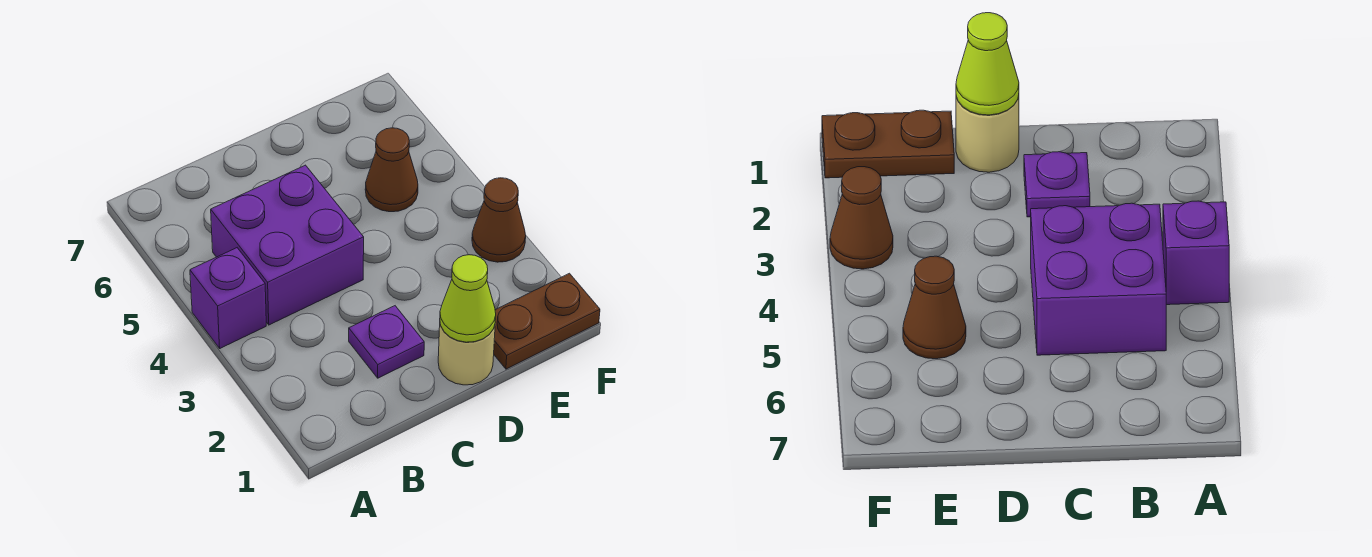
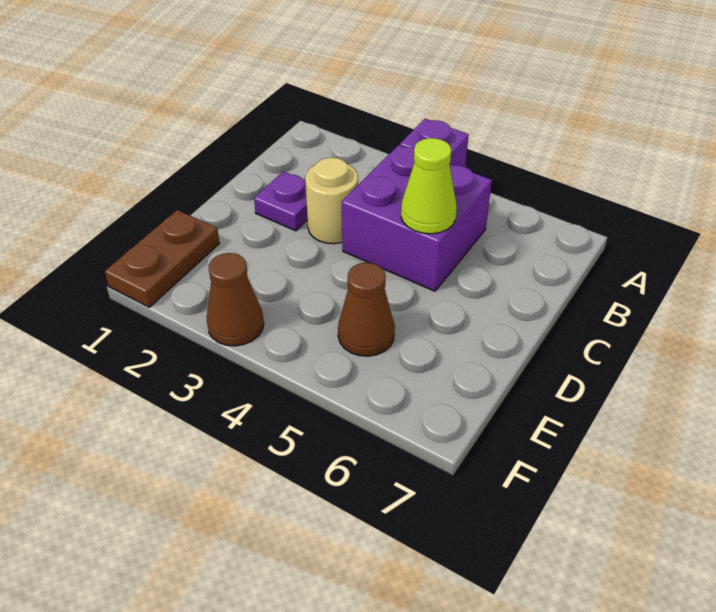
tan 1x1 round brick [438,325,495,385] -> tan 1x1 round brick moved to [305,158,358,244]
lime 1x1 cone [440,255,496,342] -> lime 1x1 cone moved to [401,138,457,234]

